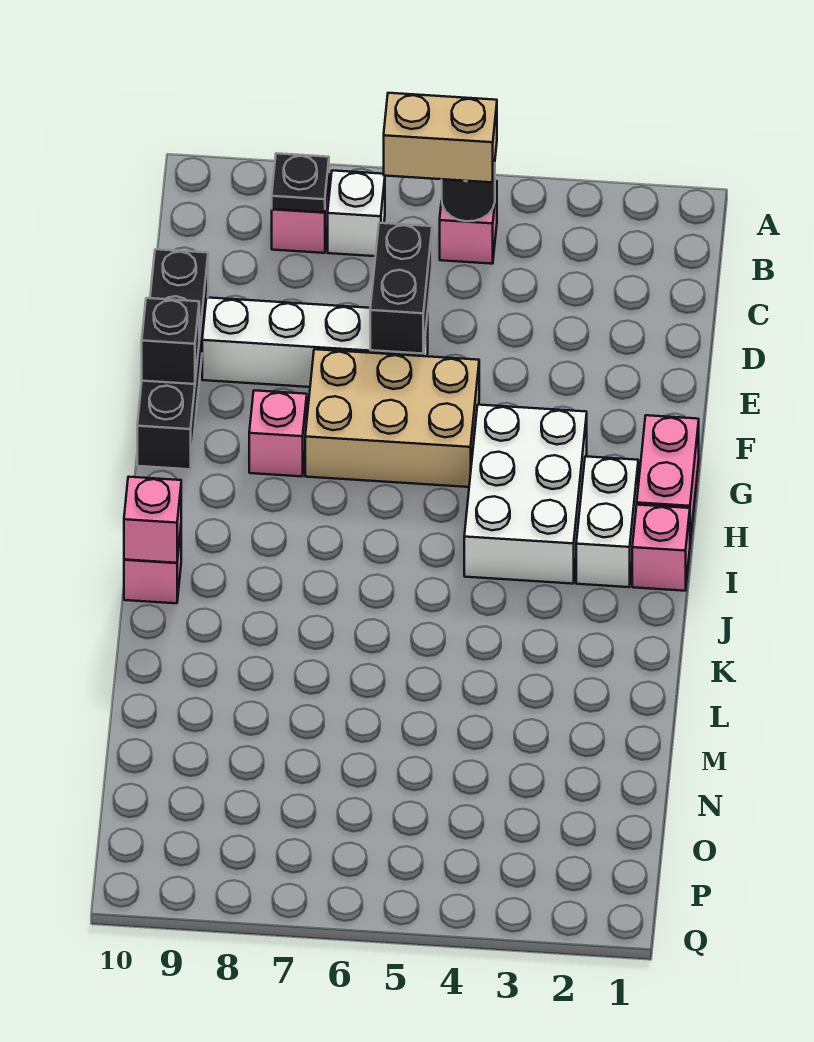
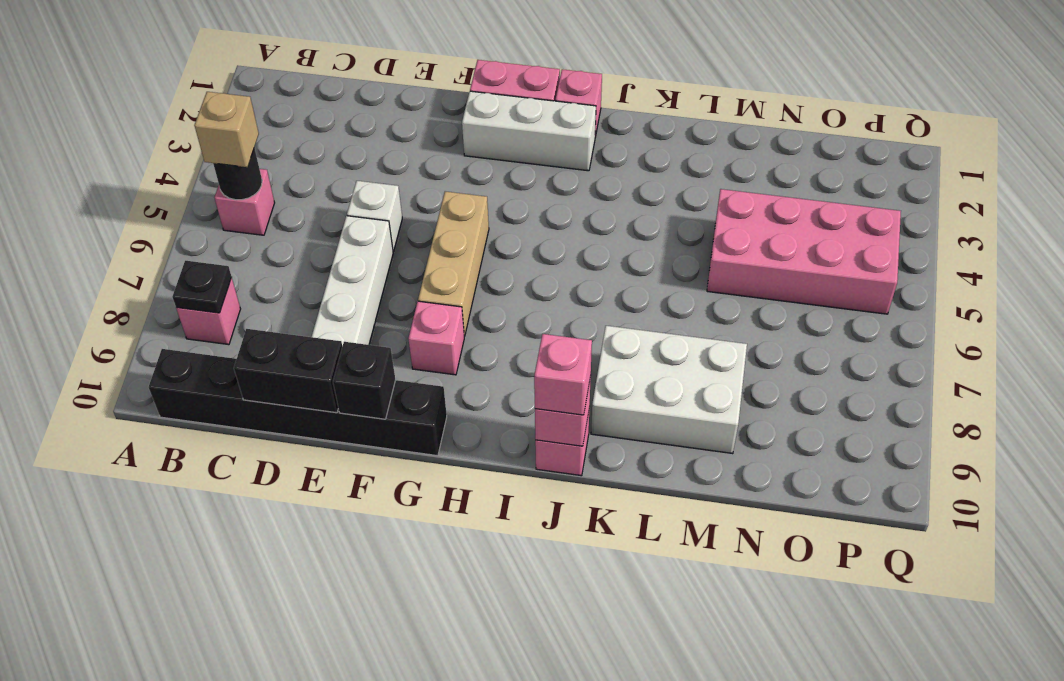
tan 1x2 brick [384,93,497,182] -> tan 1x1 brick [194,92,259,167]
white 1x1 brick [328,171,385,256] -> white 1x1 brick moved to [347,181,402,252]
black 1x2 brick [370,223,432,354] -> black 1x2 brick moved to [234,329,342,413]
black 1x4 brick [137,249,208,469] -> black 1x6 brick [149,349,447,456]
tan 2x3 brick [305,349,479,487] -> tan 1x3 brick [418,191,489,336]
white 2x3 brick [464,405,587,584] -> white 2x3 brick moved to [591,326,747,454]
white 1x2 brick [576,456,638,587] -> white 1x3 brick [462,91,596,171]
none -> pink 1x1 brick [534,334,592,415]
none -> pink 2x4 brick [707,189,901,314]

